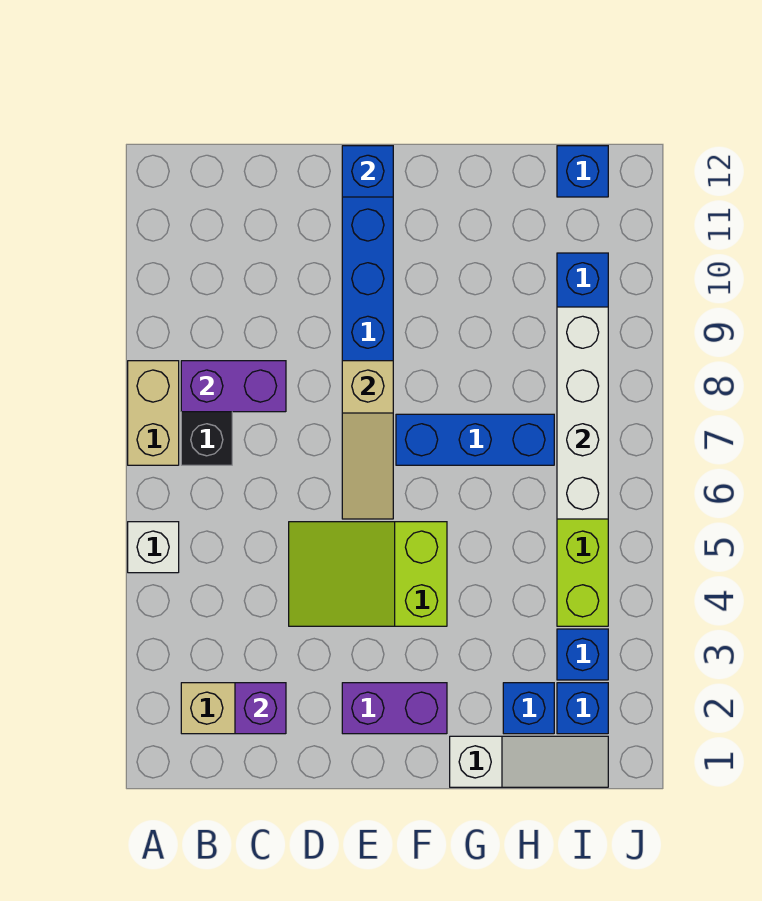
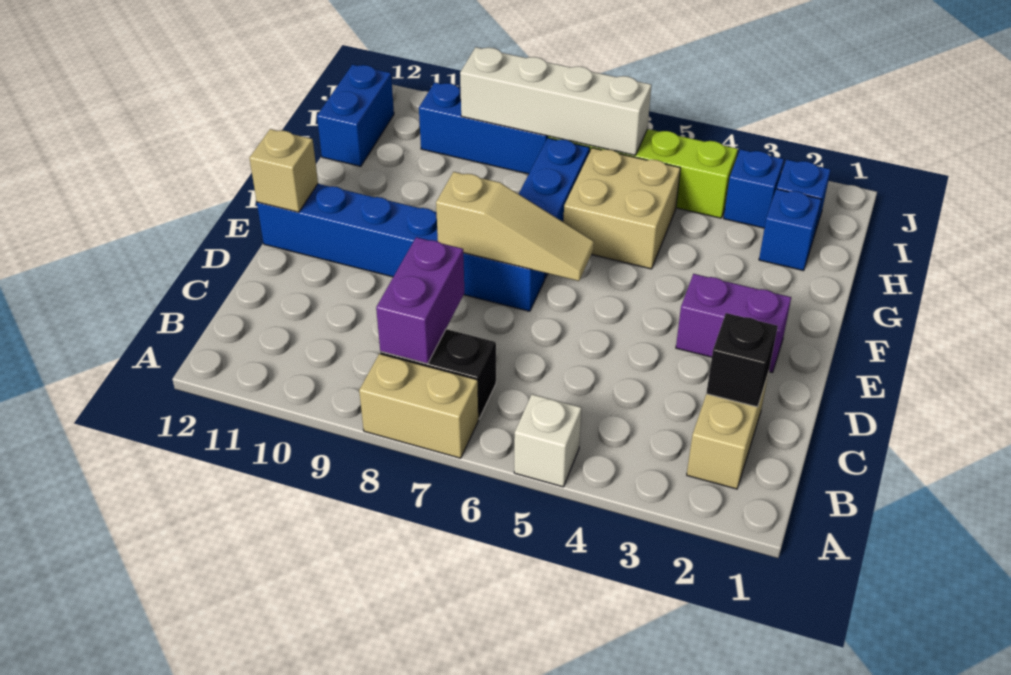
purple 1x1 brick [235,683,286,734] -> black 1x1 brick [706,313,778,407]
lime 2x3 slope [289,522,447,626] -> none
purple 1x2 brick [342,683,447,734] -> purple 1x2 brick turned to [676,274,791,373]
blue 1x1 brick [342,146,393,197] -> tan 1x1 brick [250,129,318,212]
white 1x3 slope [450,736,608,787] -> none
none -> tan 2x2 brick [563,148,680,269]
blue 1x1 brick [557,146,608,197] -> blue 1x2 brick [317,65,394,166]

